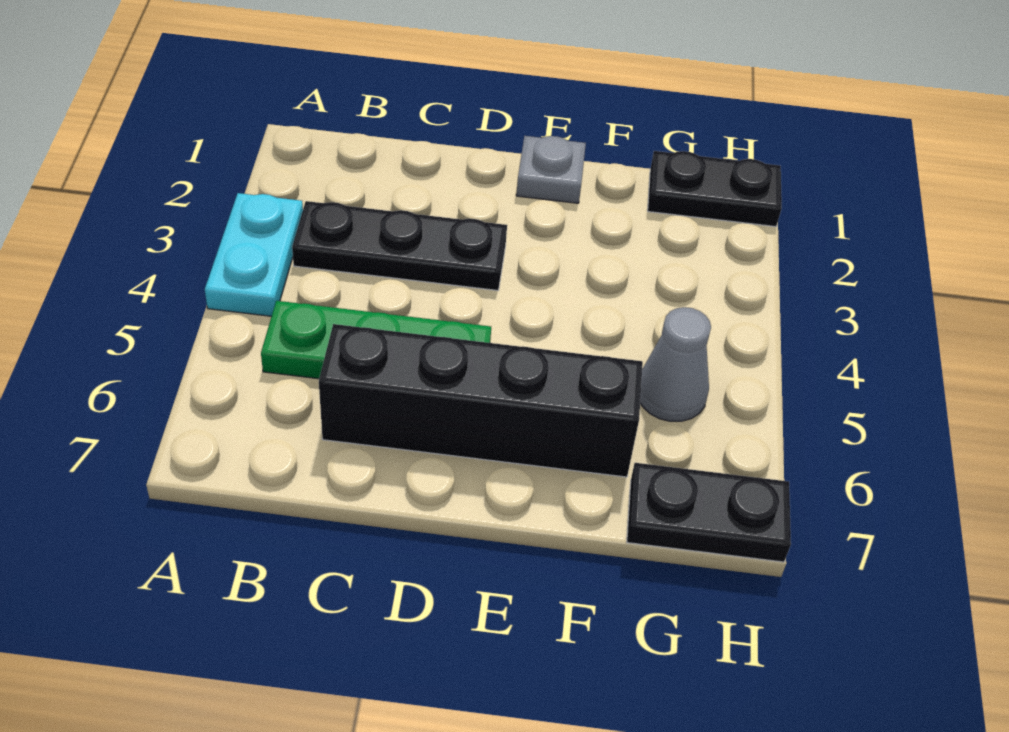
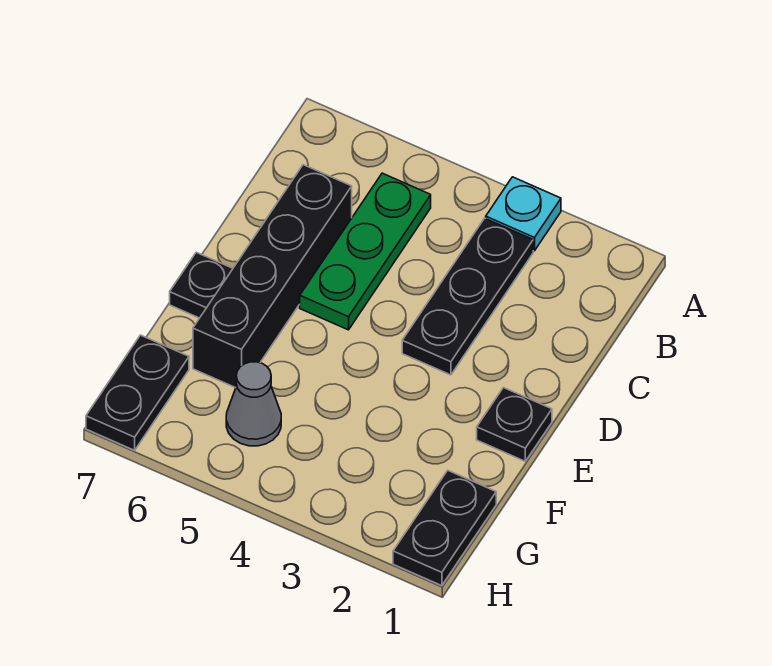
cyan 1x2 plate [205,193,303,316] -> cyan 1x1 plate [486,177,561,251]
grey 1x1 plate [516,136,586,203] -> black 1x1 plate [477,388,552,461]
none -> black 1x1 plate [170,252,233,318]

